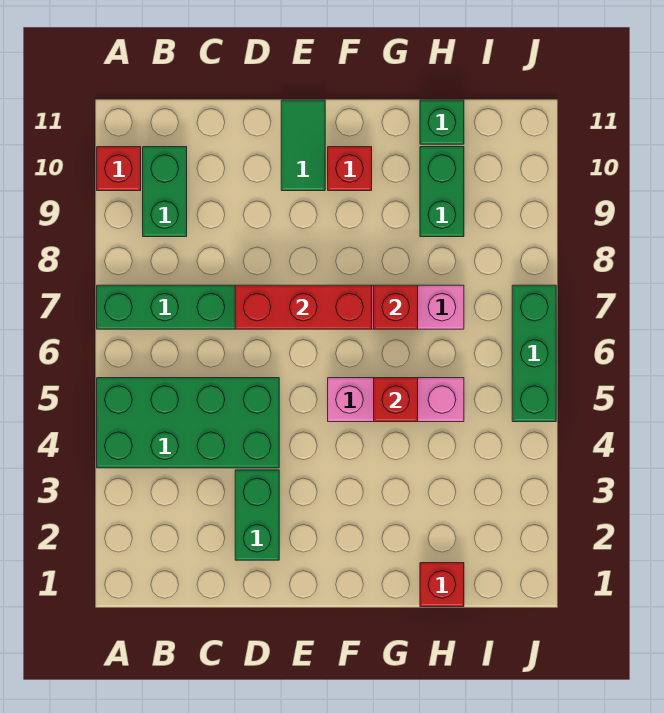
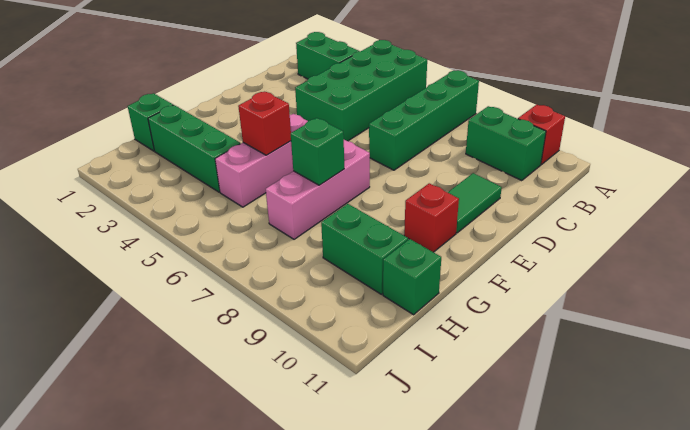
green 1x2 brick [235,470,279,560] -> green 1x2 brick moved to [296,32,358,79]
red 1x3 brick [235,285,372,329] -> none
green 1x2 tile [281,100,325,191] -> green 1x2 tile turned to [448,173,502,233]
red 1x1 brick [374,285,418,329] -> green 1x1 brick [291,118,344,185]
red 1x1 brick [420,563,464,607] -> green 1x1 brick [128,93,173,151]
green 1x3 brick [512,285,556,422] -> green 1x3 brick moved to [148,105,241,192]

